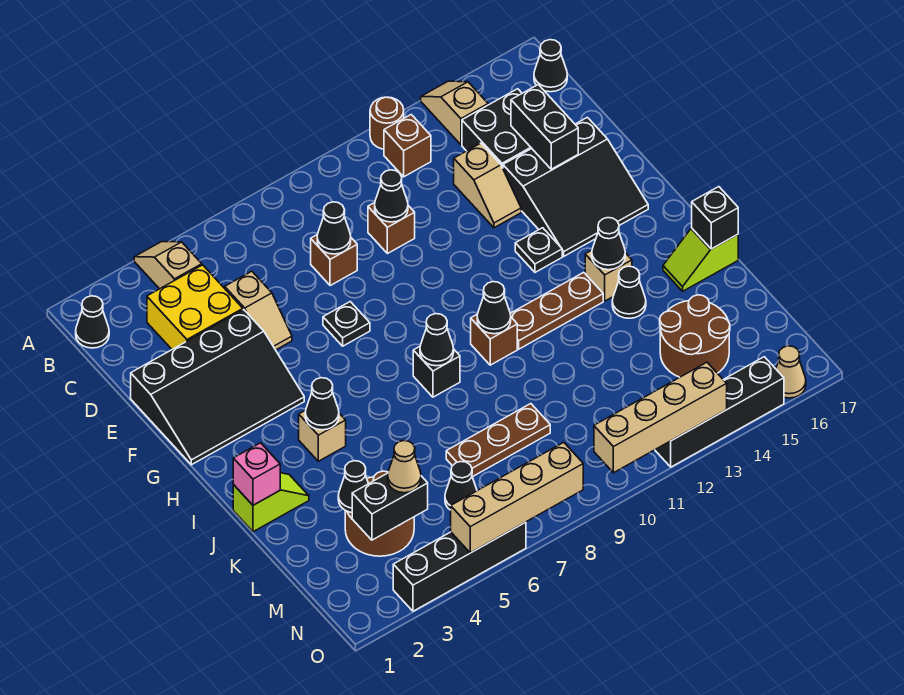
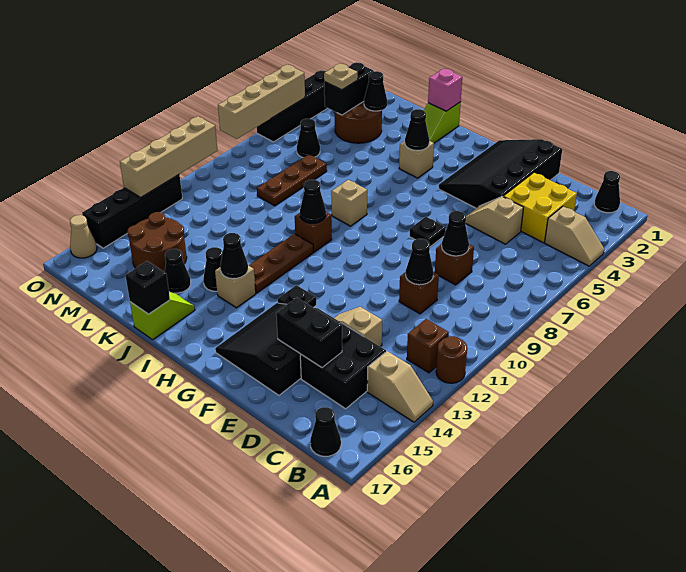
black 1x1 brick [413,347,460,397] -> tan 1x1 brick [331,180,367,226]
black 1x1 cone [420,314,454,366] -> black 1x1 cone moved to [165,249,191,293]
tan 1x1 cone [388,441,421,493] -> tan 1x1 plate [324,64,358,90]

